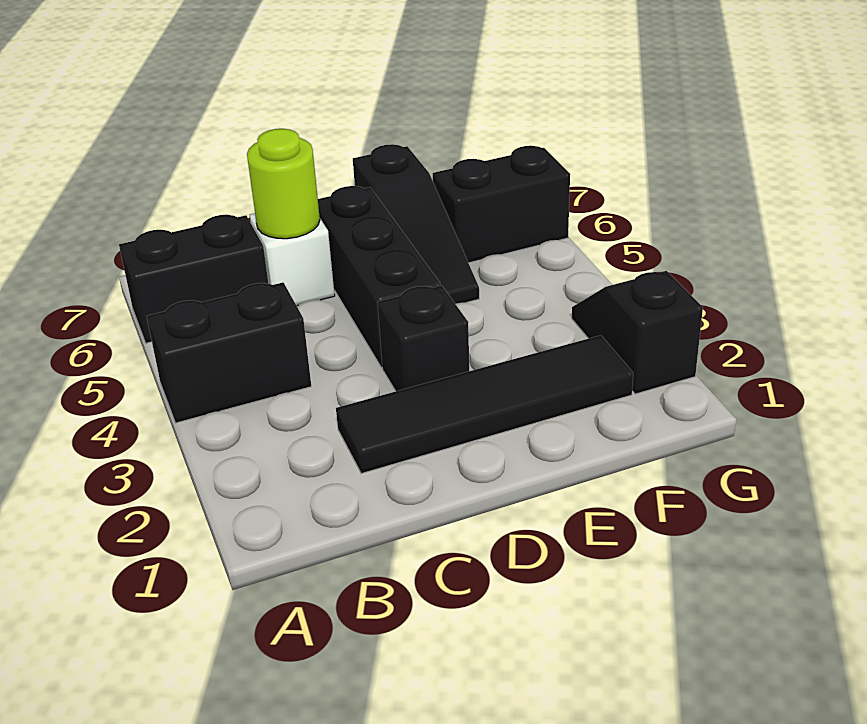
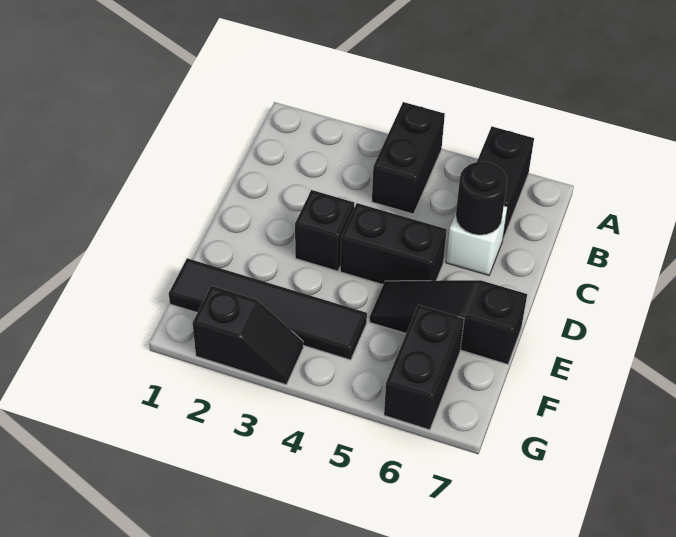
black 1x4 tile [336,335,633,474] -> black 1x4 tile turned to [169,258,367,360]
lime 1x1 round brick [247,129,320,239] -> black 1x1 round brick [456,161,507,235]
black 1x3 brick [318,186,441,368] -> black 1x2 brick [340,203,447,285]

